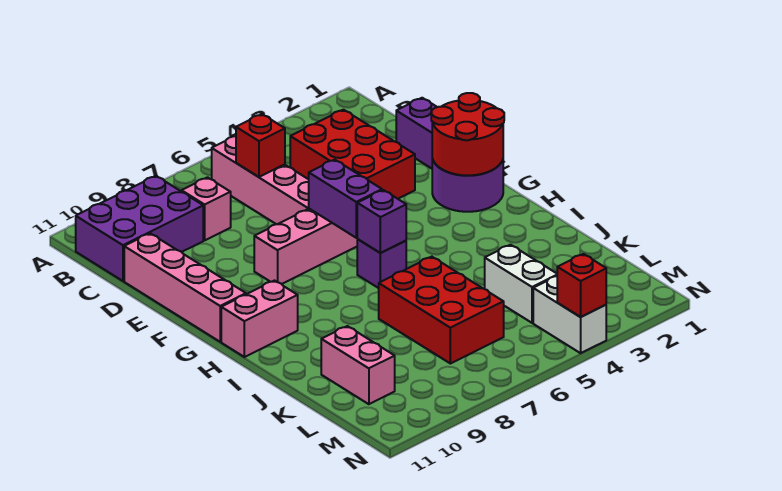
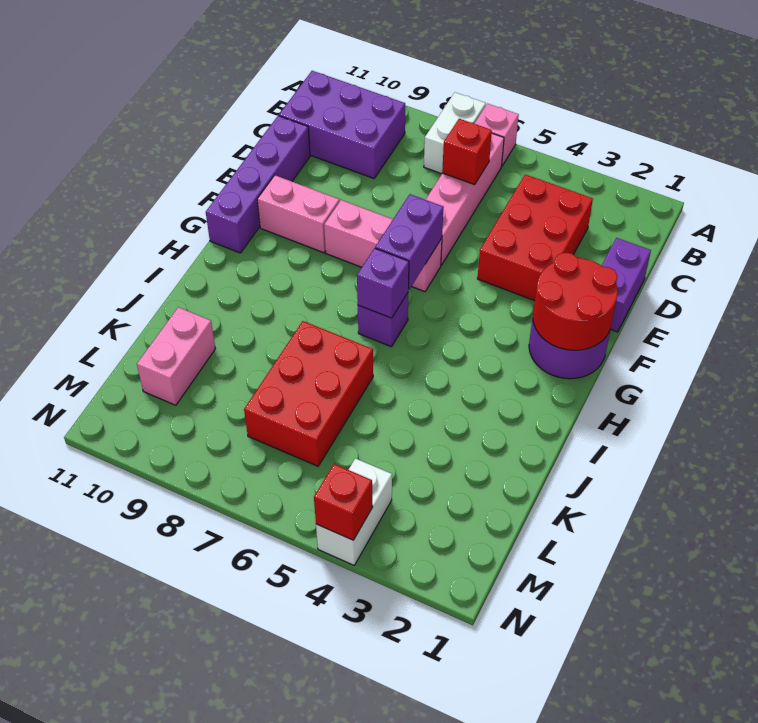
pink 1x1 brick [182,177,231,240] -> pink 1x1 brick moved to [475,104,519,166]
pink 1x4 brick [124,233,246,342] -> purple 1x4 brick [206,116,310,253]
pink 1x2 brick [221,281,298,357] -> pink 1x2 brick moved to [257,175,339,253]
white 1x2 brick [485,245,557,323] -> white 1x2 brick moved to [424,92,486,174]

